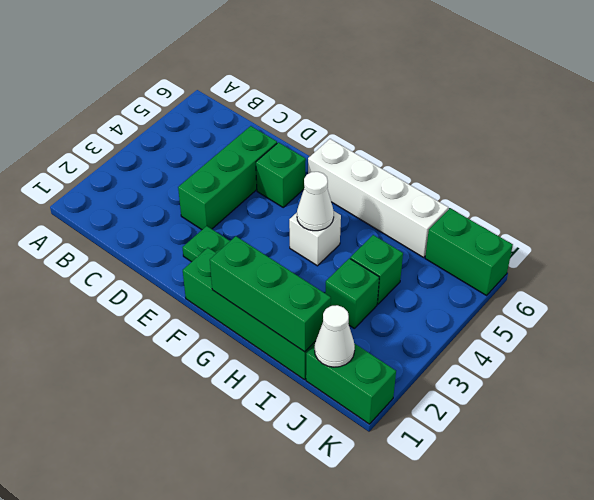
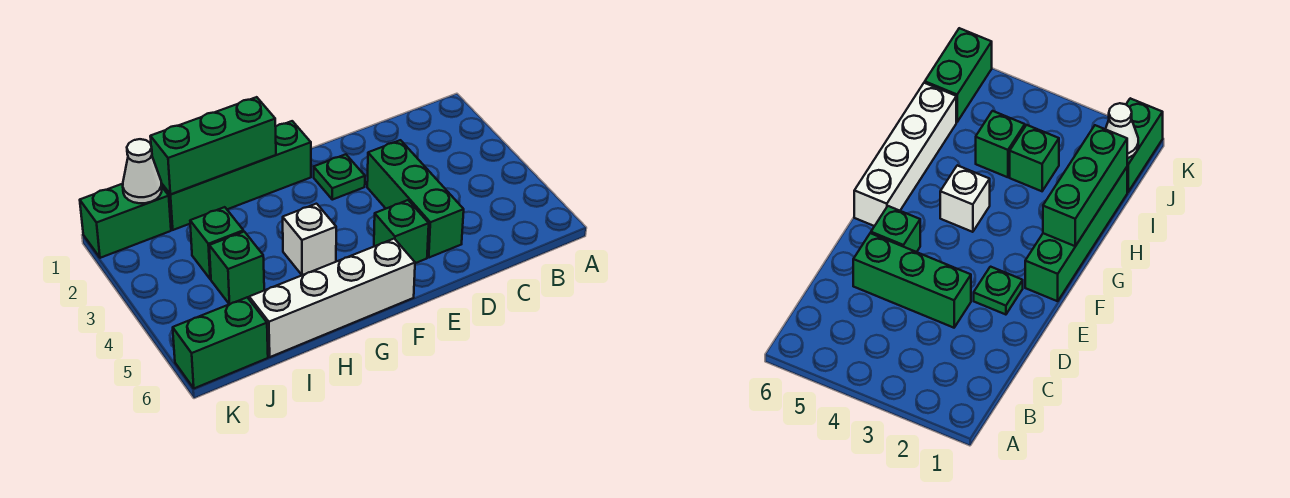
white 1x1 cone [297,172,334,231] -> none

